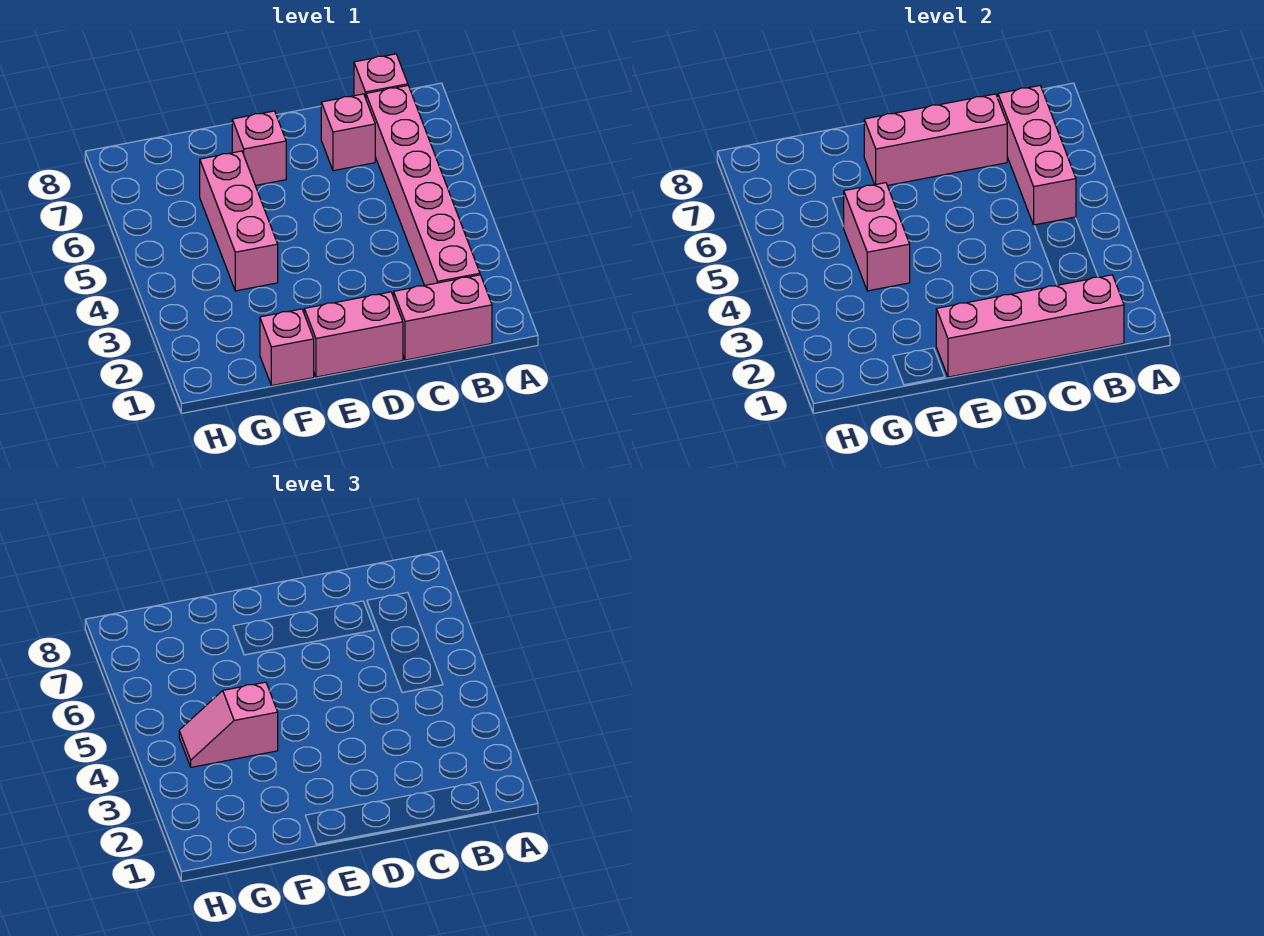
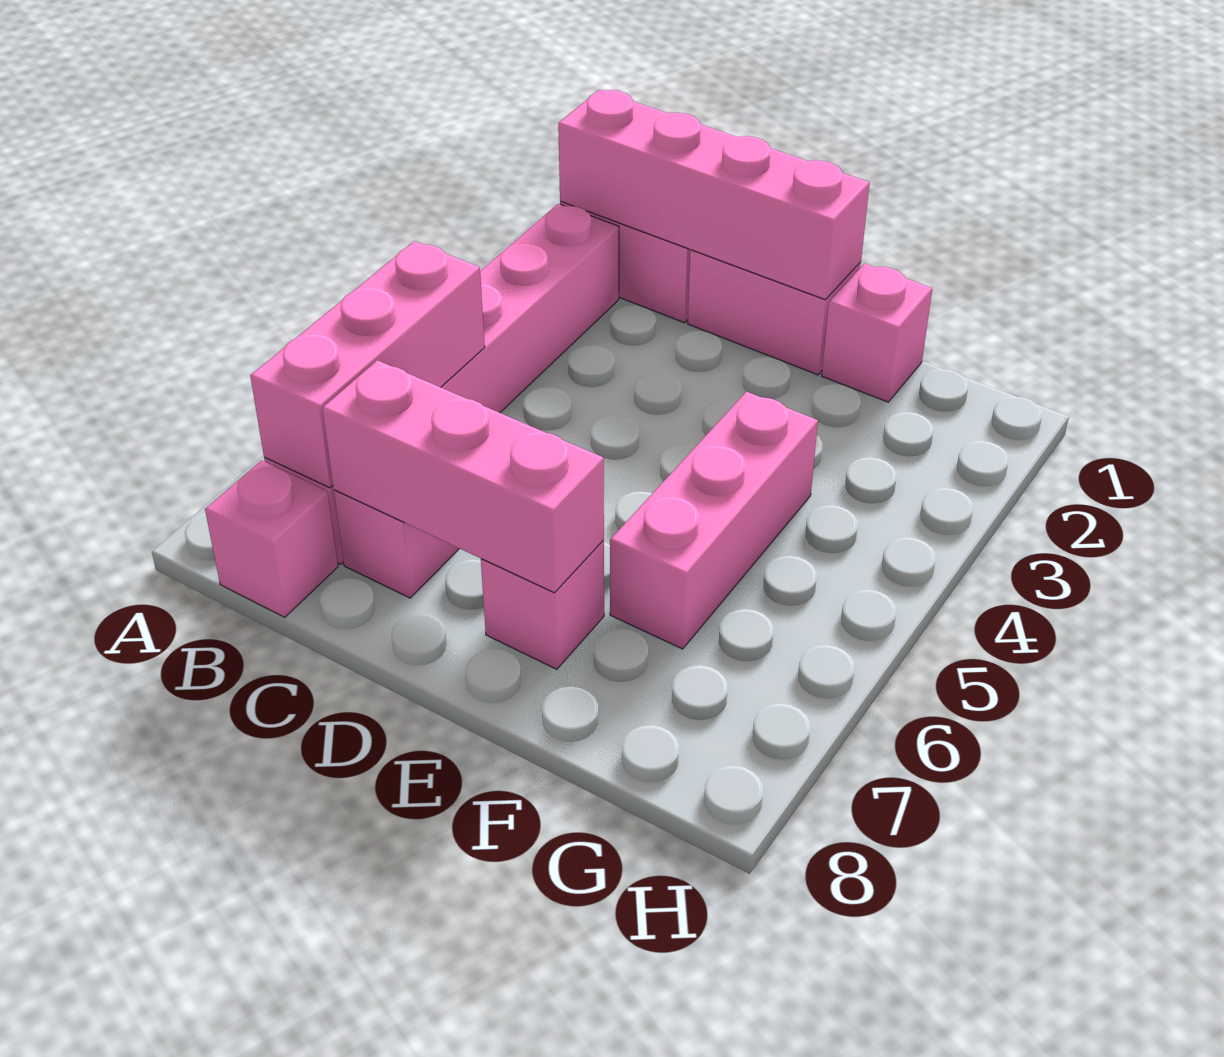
pink 1x2 brick [844,183,910,291] -> none
pink 1x2 slope [179,682,278,767] -> none

